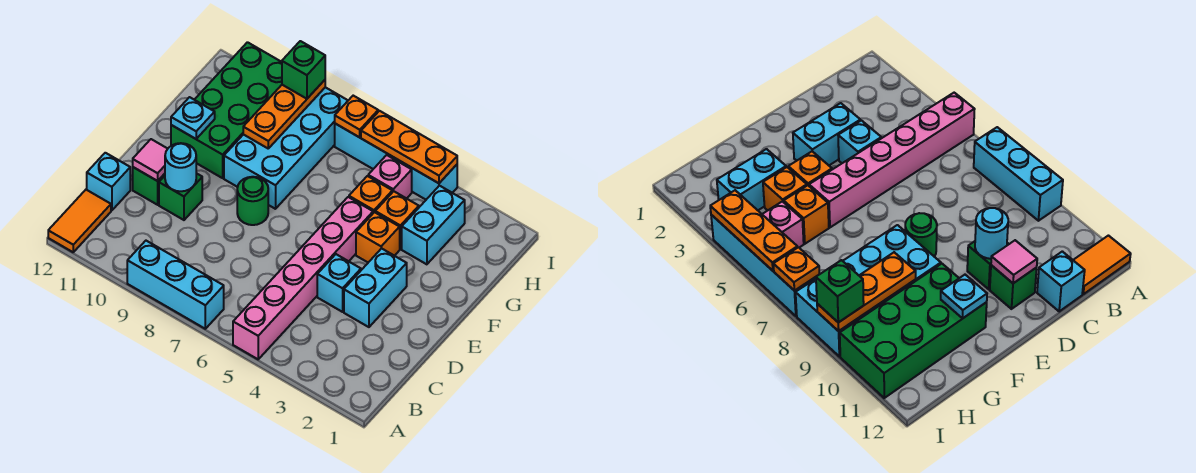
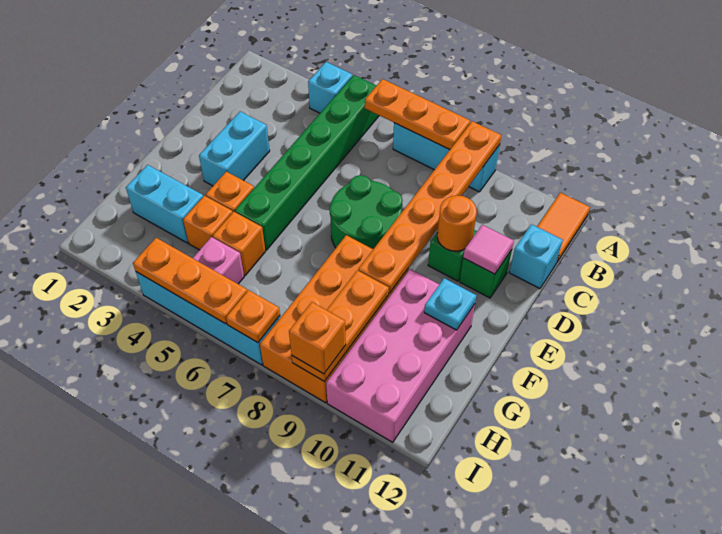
pink 1x6 brick [233,197,373,359] -> green 1x6 brick [235,75,379,250]
none -> orange 1x3 plate [365,79,470,150]
none -> orange 1x6 plate [358,121,501,293]
cyan 1x1 brick [317,254,361,312] -> cyan 1x1 brick moved to [308,62,352,113]
cyan 1x1 round brick [165,143,196,191] -> orange 1x1 round brick [437,195,477,251]
green 1x1 round brick [237,177,268,225] -> green 2x2 round brick [329,175,403,249]
cyan 2x4 brick [224,87,348,209] -> orange 2x4 brick [260,235,408,403]
green 2x4 brick [171,42,282,178] -> pink 2x4 brick [326,269,475,442]
cyan 1x2 brick [402,186,465,264] -> cyan 1x2 brick turned to [126,165,203,243]
green 1x1 brick [282,41,325,99] -> orange 1x1 brick [289,302,346,374]

